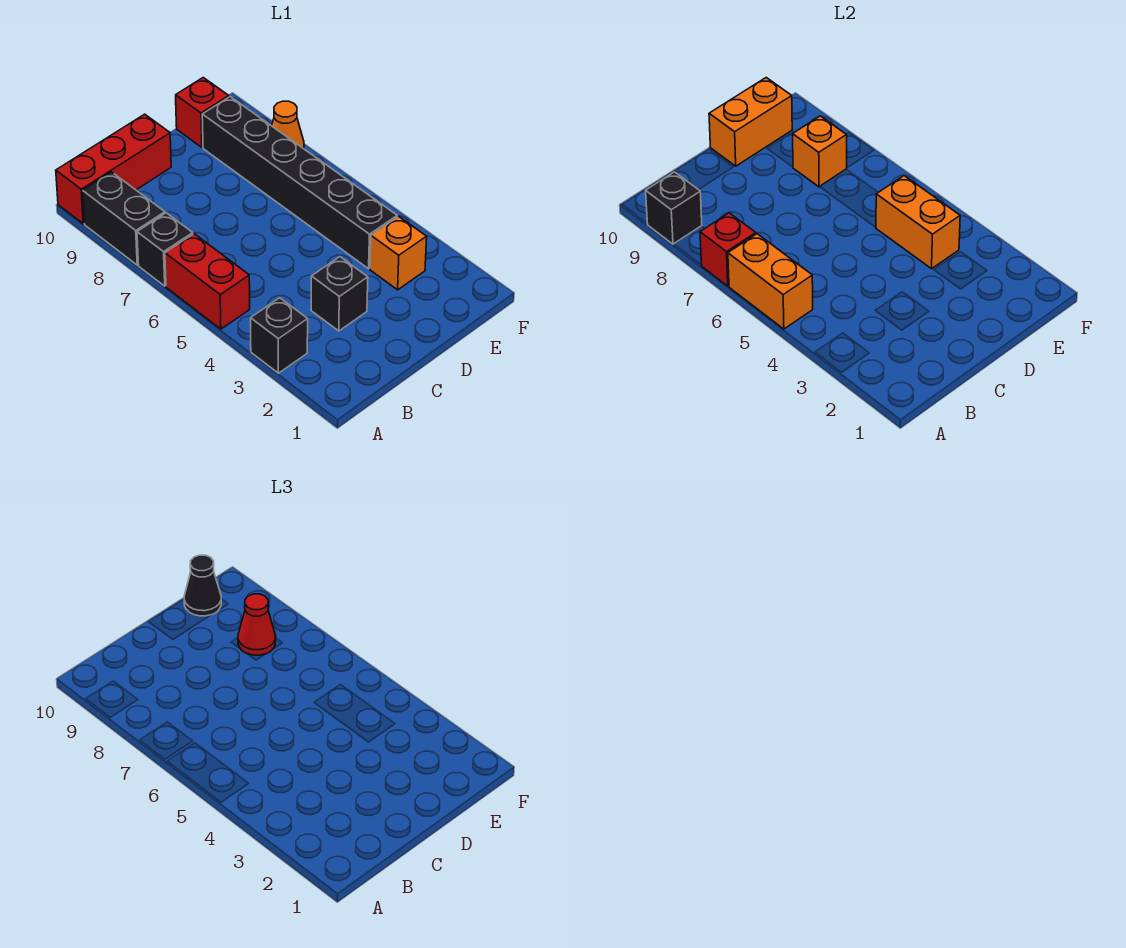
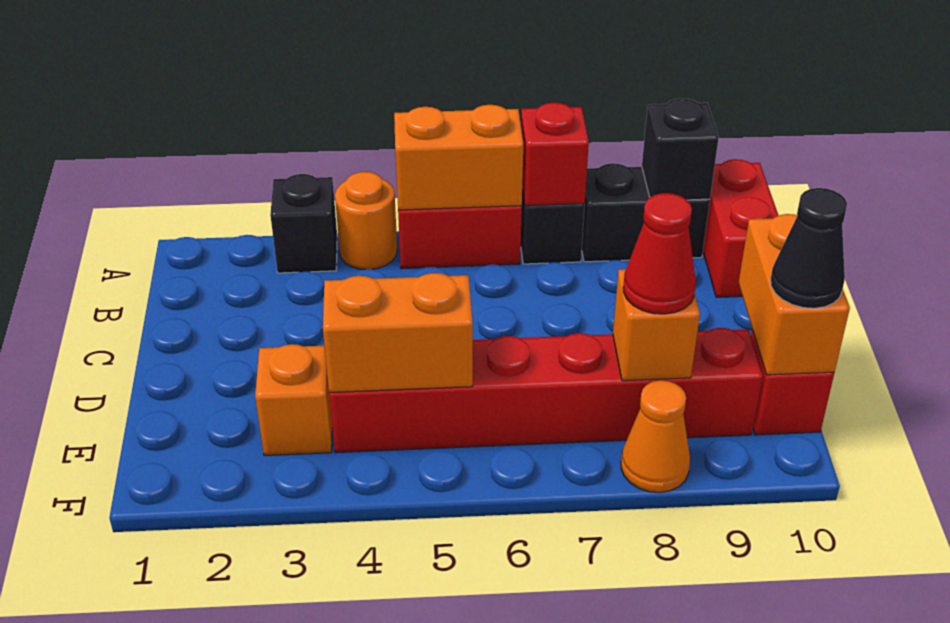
none -> orange 1x1 round brick [335,172,397,269]
red 1x3 brick [56,114,171,224] -> red 1x2 brick [703,159,779,297]
black 1x1 brick [311,257,368,331] -> none
black 1x6 brick [202,97,397,269] -> red 1x6 brick [329,328,763,453]

